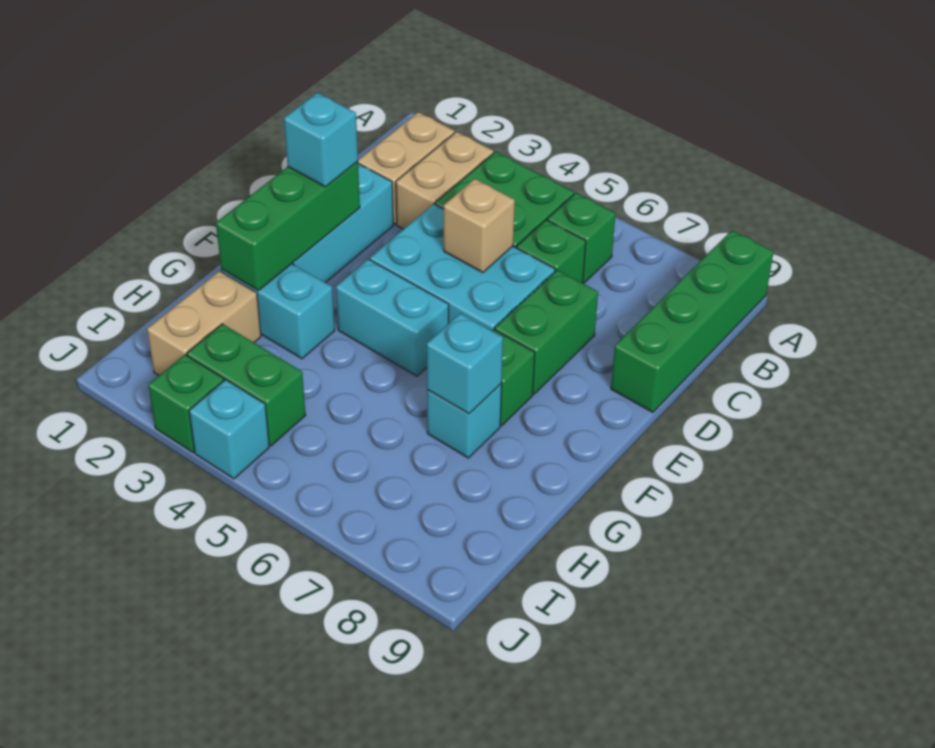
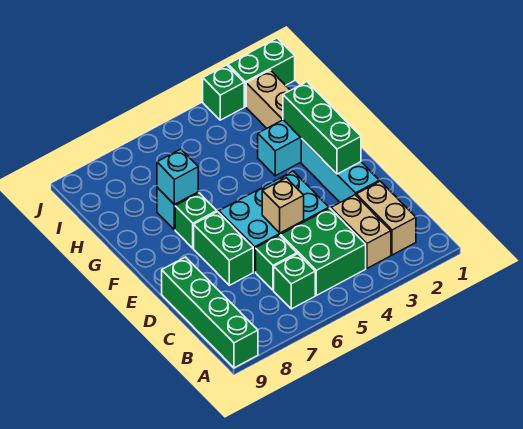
cyan 1x1 brick [284,93,358,187] -> none
cyan 1x2 brick [336,259,449,376] -> none
green 1x2 brick [187,324,306,446] -> green 1x2 brick moved to [228,38,295,107]
cyan 1x1 brick [189,380,269,479] -> none

